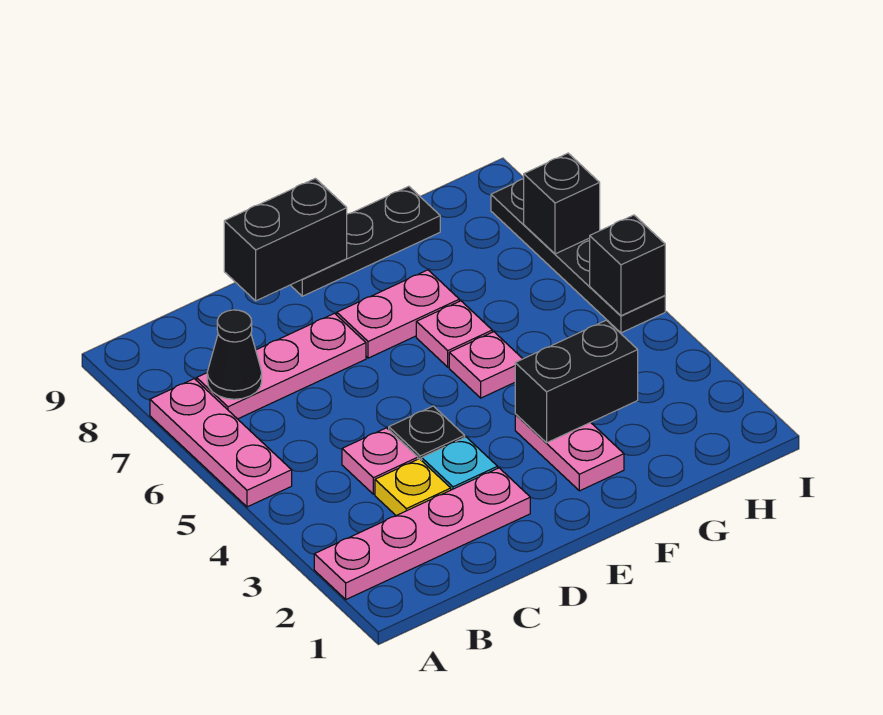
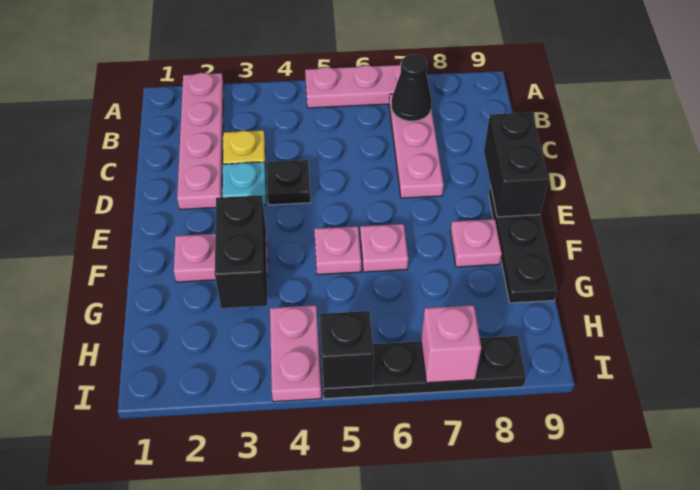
pink 1x1 plate [342,428,418,494] -> pink 1x1 plate moved to [450,219,502,267]
pink 1x2 plate [337,270,459,358] -> pink 1x2 plate moved to [270,305,321,402]
black 1x1 brick [524,153,600,254] -> pink 1x1 brick [421,305,481,383]

